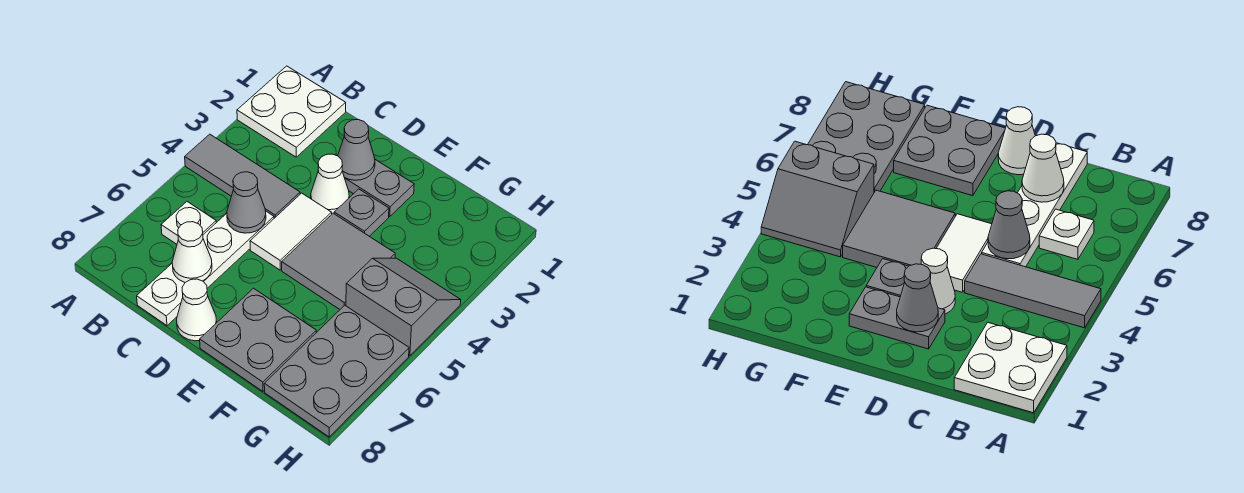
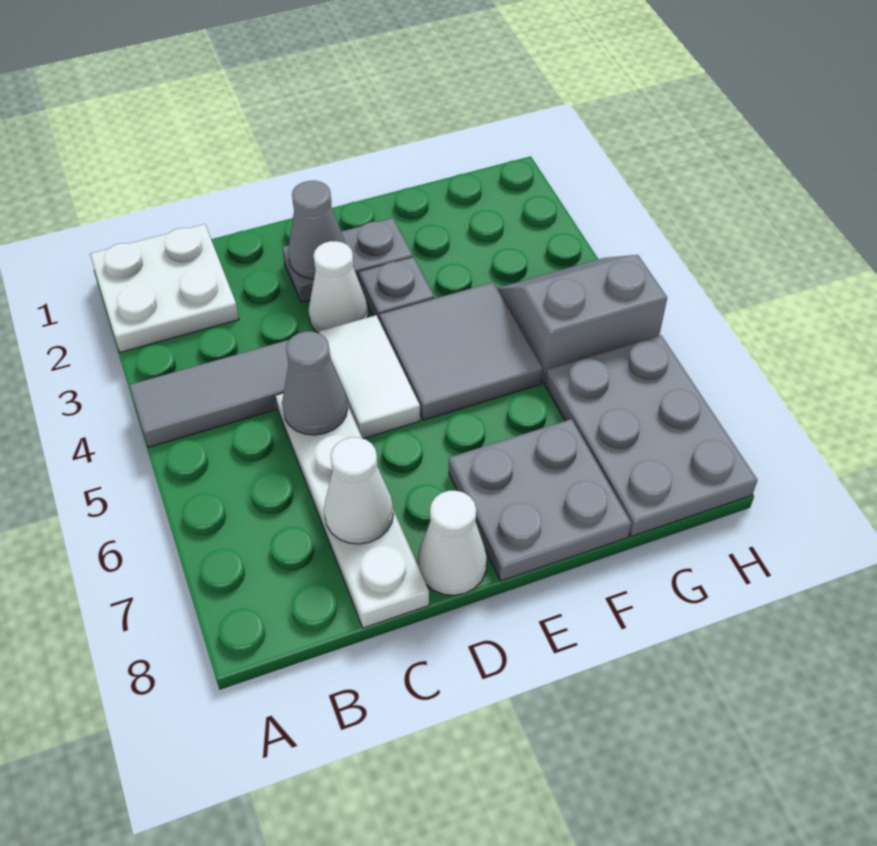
white 1x1 plate [161,202,216,244] -> none

